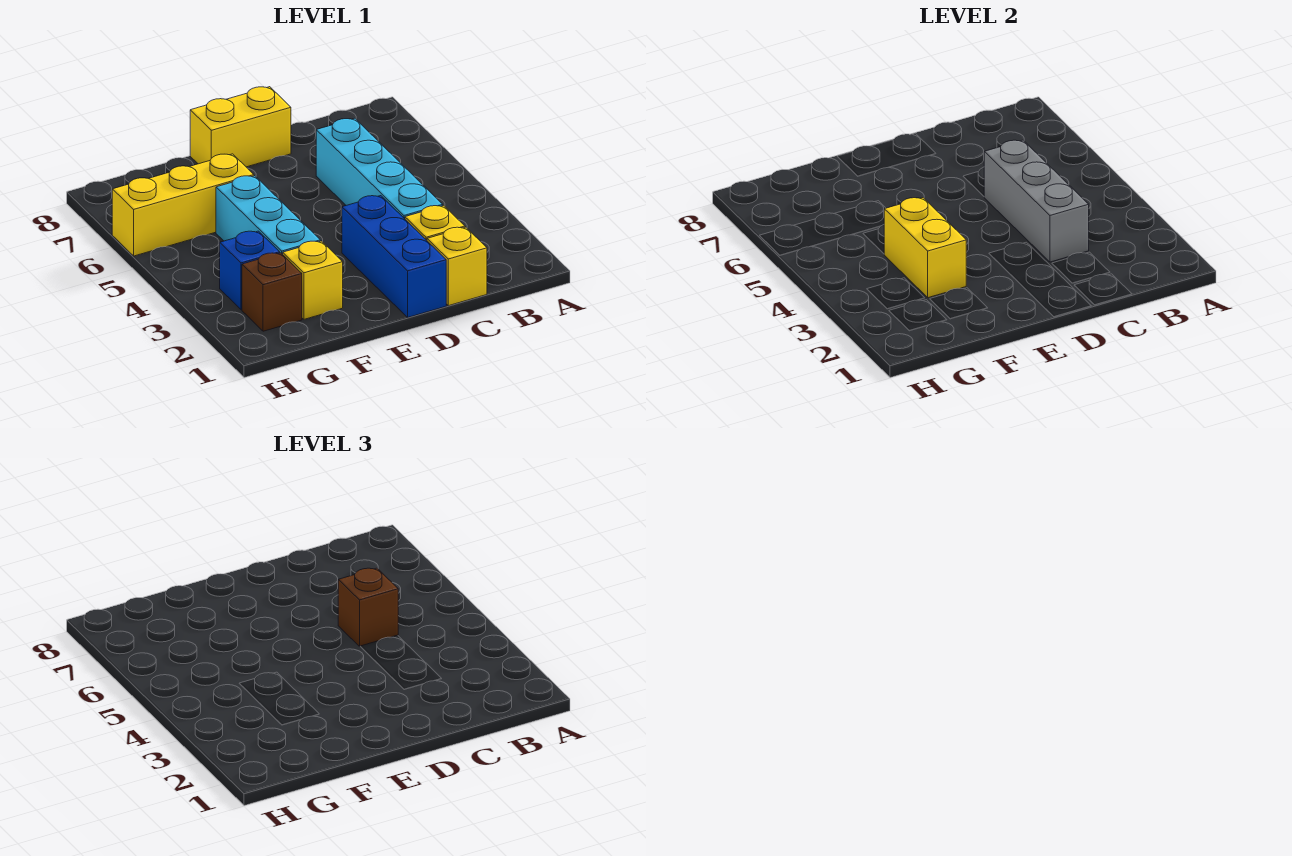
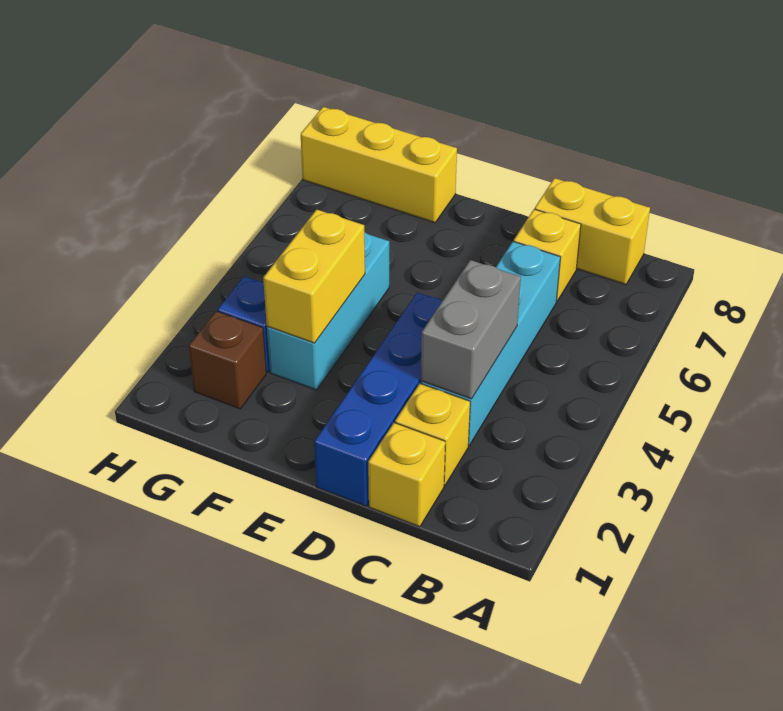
grey 1x3 brick [984,140,1089,262] -> grey 1x2 brick [421,260,521,399]
brown 1x1 brick [338,568,398,646] -> none
blue 1x3 brick [342,196,446,317] -> blue 1x4 brick [314,292,442,506]
yellow 1x2 brick [190,87,291,167] -> yellow 1x2 brick moved to [535,178,650,285]
yellow 1x1 brick [283,241,343,319] -> yellow 1x1 brick moved to [514,209,581,301]
yellow 1x3 brick [112,154,254,256] -> yellow 1x3 brick moved to [301,107,457,223]

